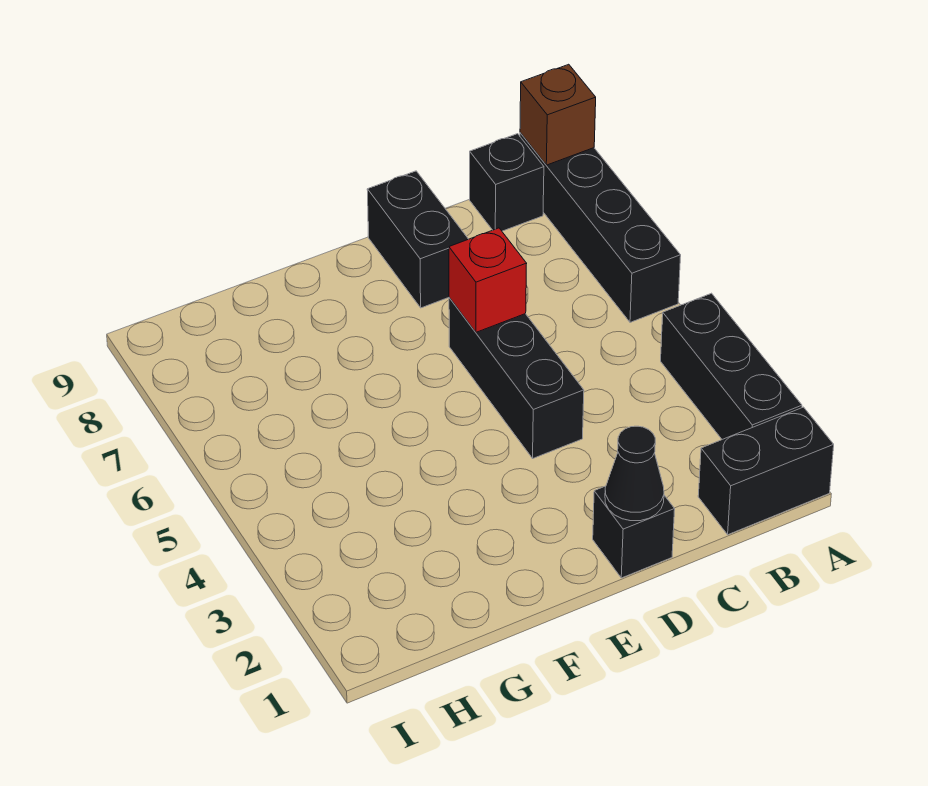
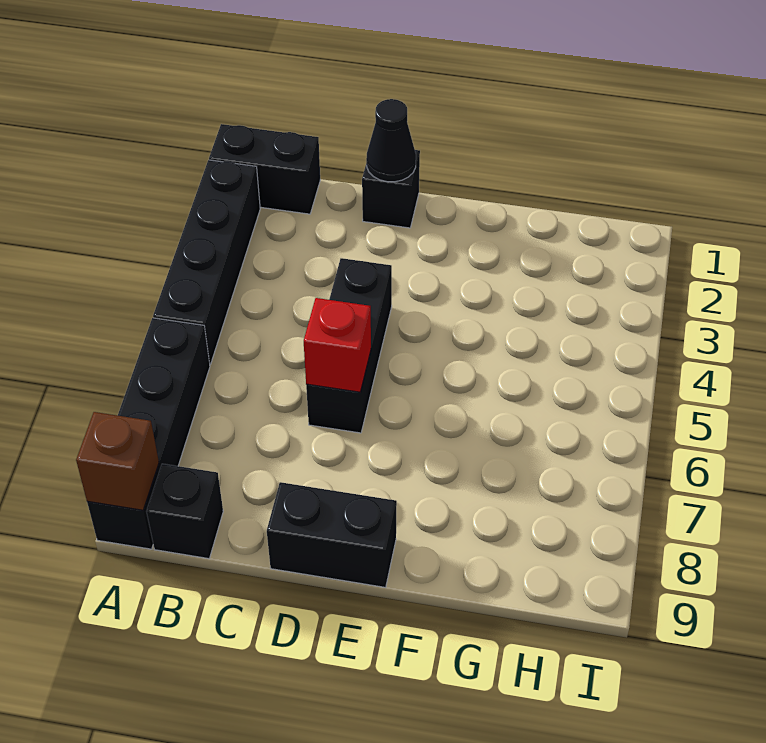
black 1x3 brick [661,293,802,439] -> black 1x4 brick [153,160,260,364]
black 1x2 brick [367,171,468,308] -> black 1x2 brick turned to [267,482,397,587]

